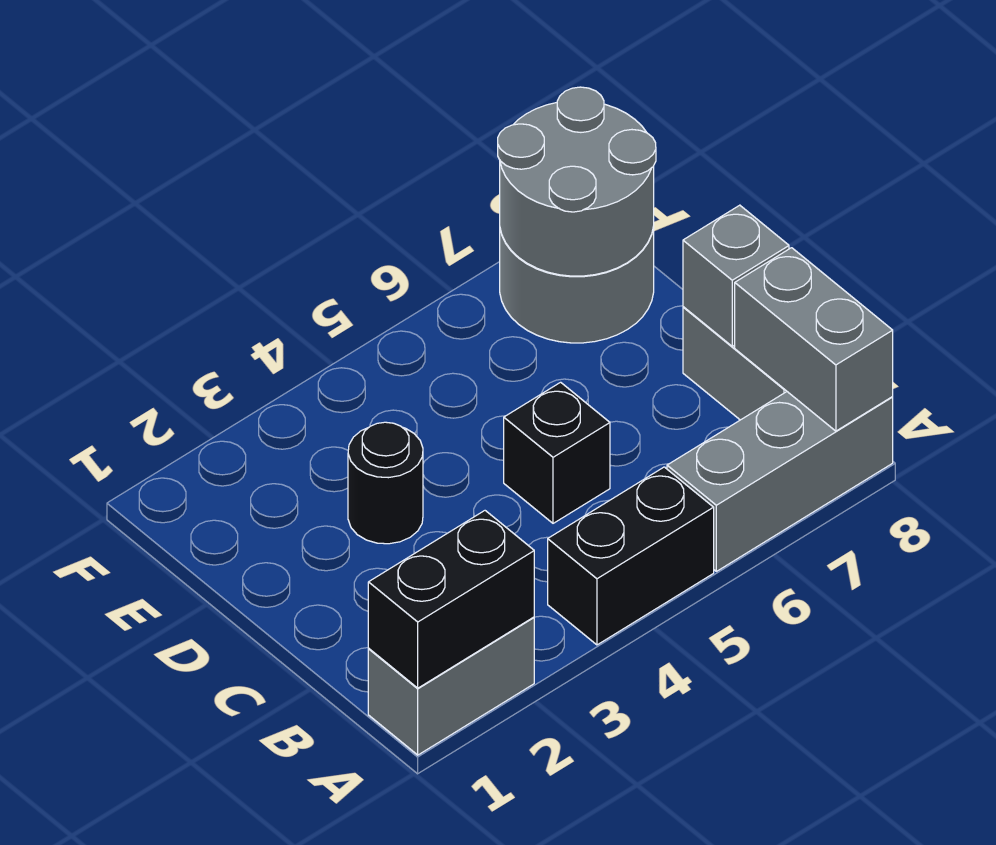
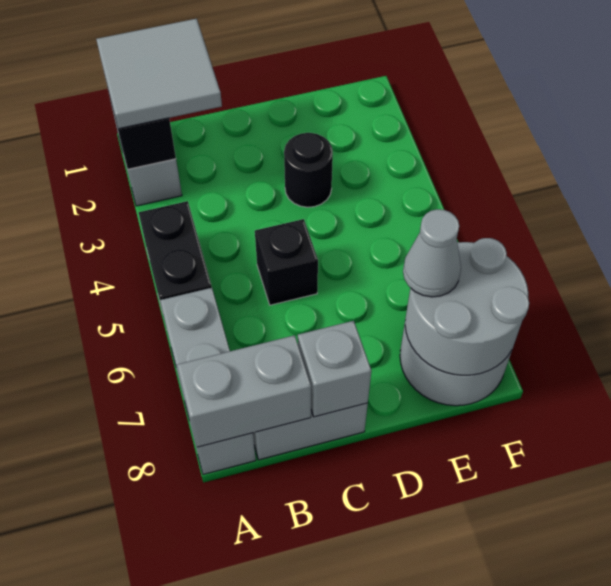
none -> grey 2x2 tile [96,19,222,129]
none -> grey 1x1 cone [403,209,461,297]

